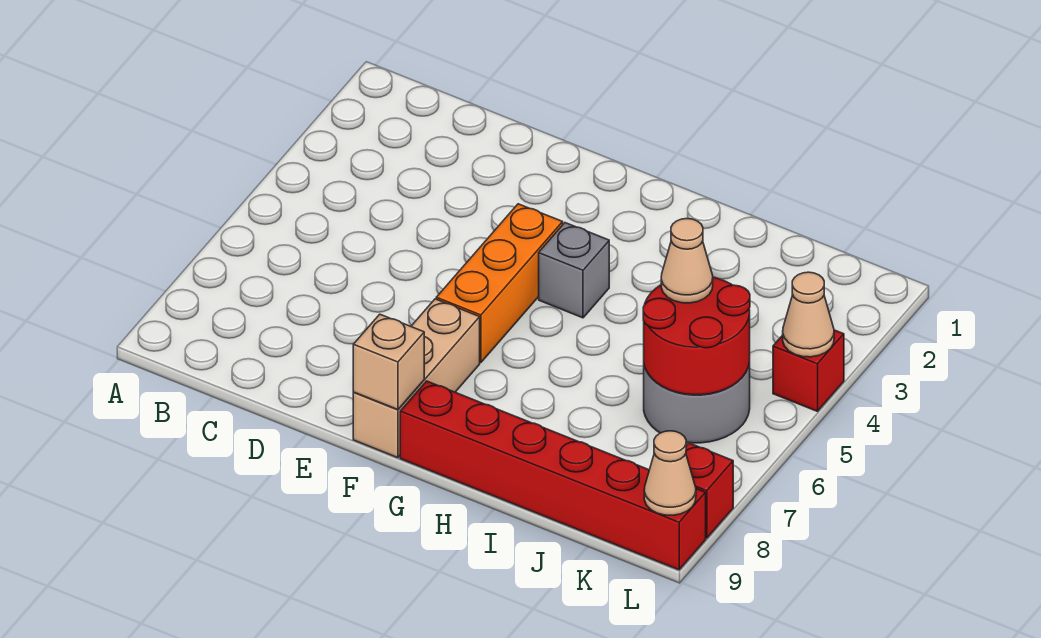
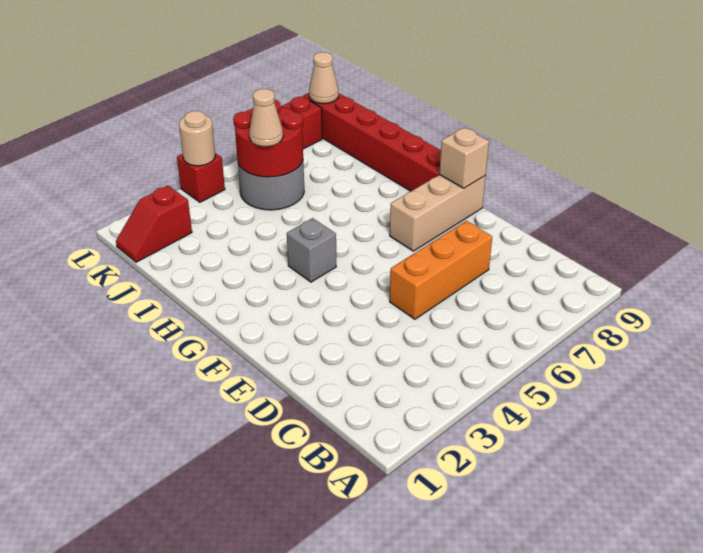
orange 1x3 brick [436,204,563,363] -> orange 1x3 brick moved to [390,221,492,319]
none -> red 1x2 slope [116,186,192,262]
tan 1x1 cone [783,272,834,357] -> tan 1x1 round brick [179,111,215,166]

